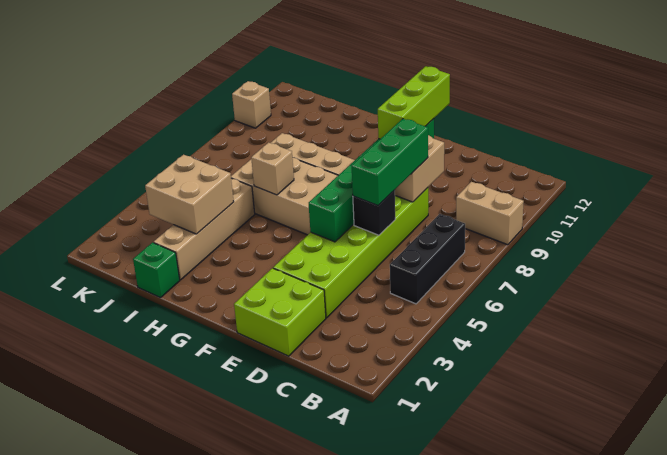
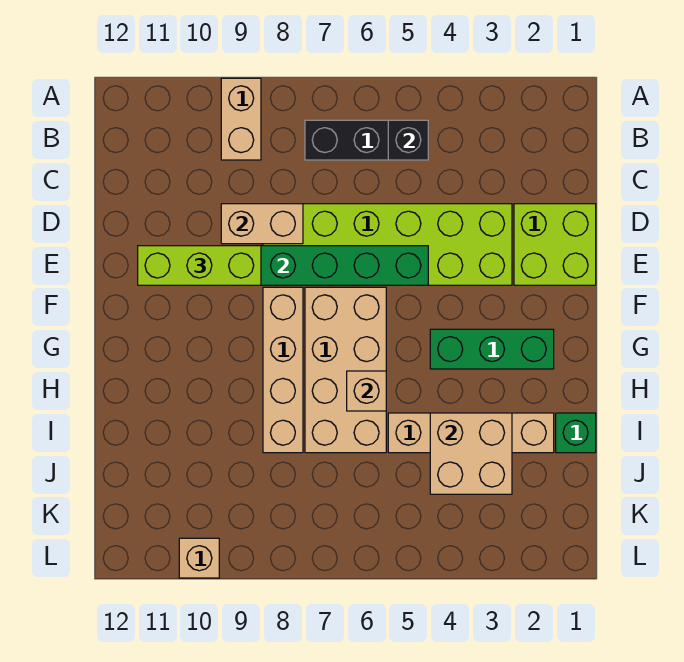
black 1x1 brick [353,190,395,235] -> black 1x1 brick moved to [388,120,428,160]
green 1x3 brick [352,119,428,206] -> green 1x3 brick moved to [430,329,554,369]

